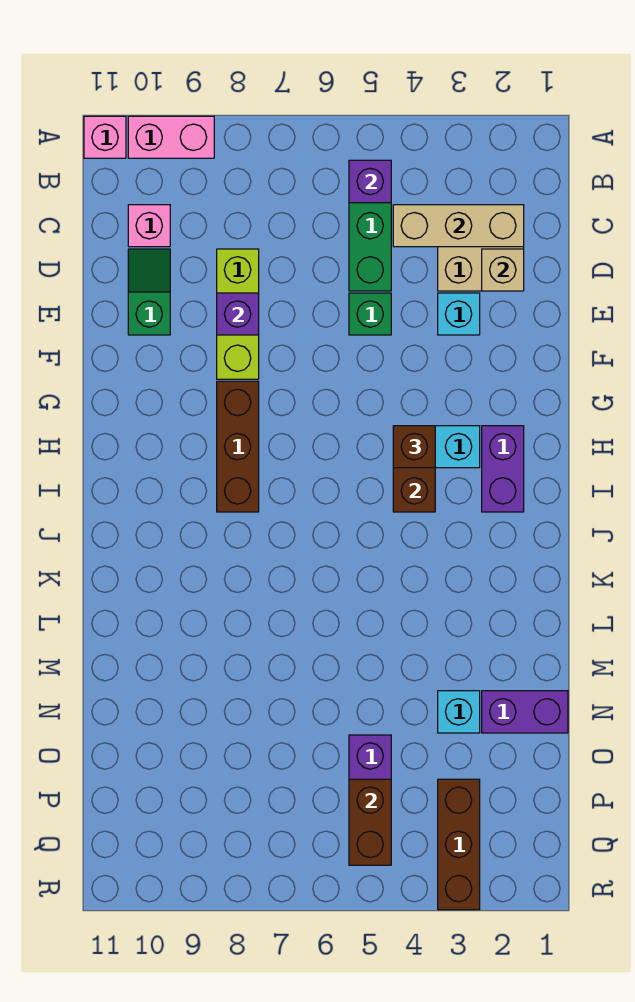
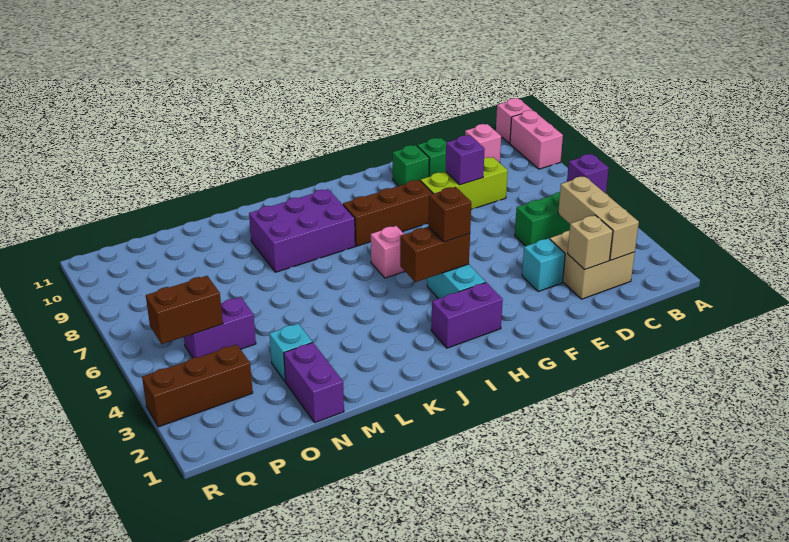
green 1x1 brick [349,293,391,335] -> green 1x1 brick moved to [393,145,429,186]
none -> pink 1x1 brick [371,226,405,278]
none -> purple 2x3 brick [249,189,355,272]

